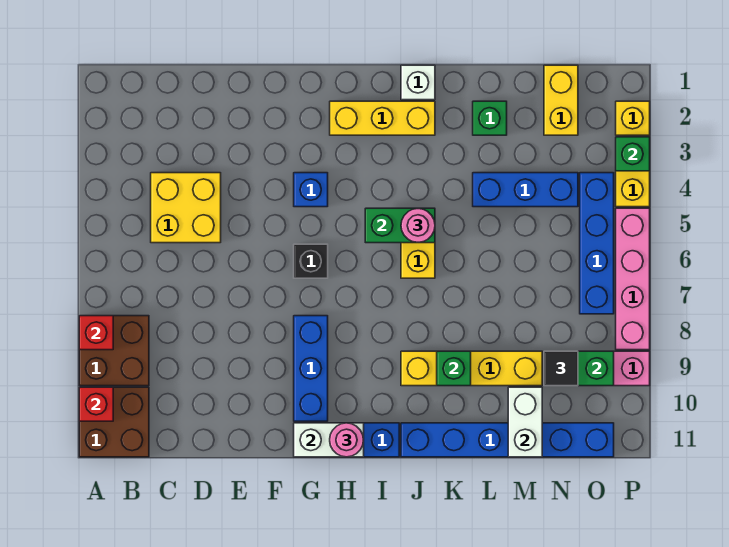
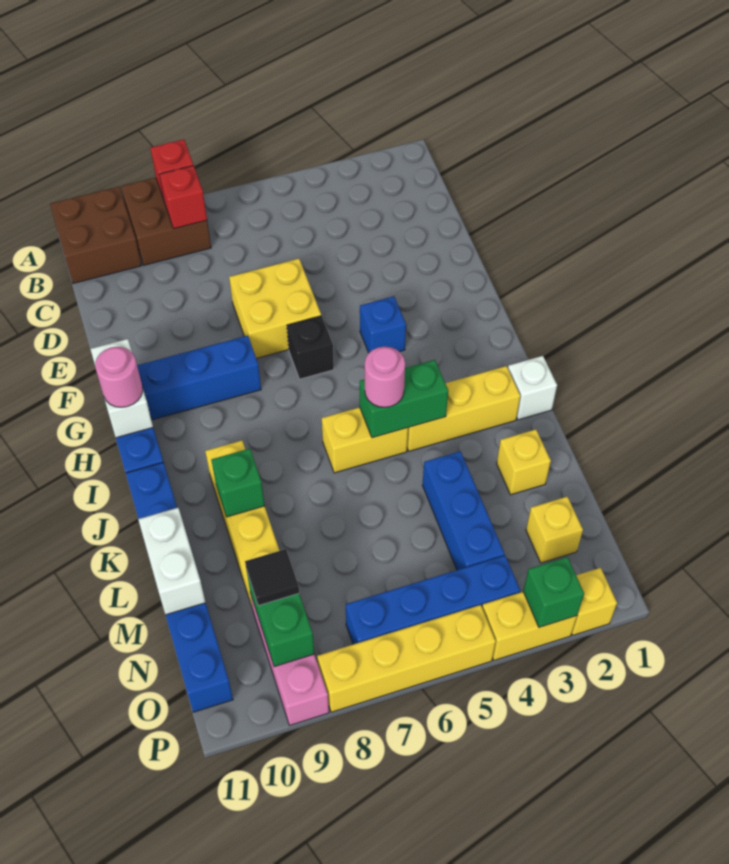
red 1x1 brick [79,387,113,421] -> red 1x1 brick moved to [159,166,207,229]
yellow 2x2 brick [151,173,221,243] -> yellow 2x2 brick moved to [229,259,321,358]
yellow 1x3 brick [330,101,435,135] -> yellow 1x3 brick turned to [407,366,520,451]
green 1x2 brick [365,208,435,243] -> green 1x2 brick turned to [360,360,448,438]
green 1x1 brick [473,101,507,135] -> yellow 1x1 brick [497,429,551,495]
white 1x2 brick [508,387,542,457] -> white 1x2 brick turned to [138,508,206,615]
yellow 1x2 brick [544,65,578,135] -> yellow 1x1 brick [526,497,583,563]
pink 1x4 brick [616,208,650,350] -> yellow 1x4 brick [317,605,496,712]

